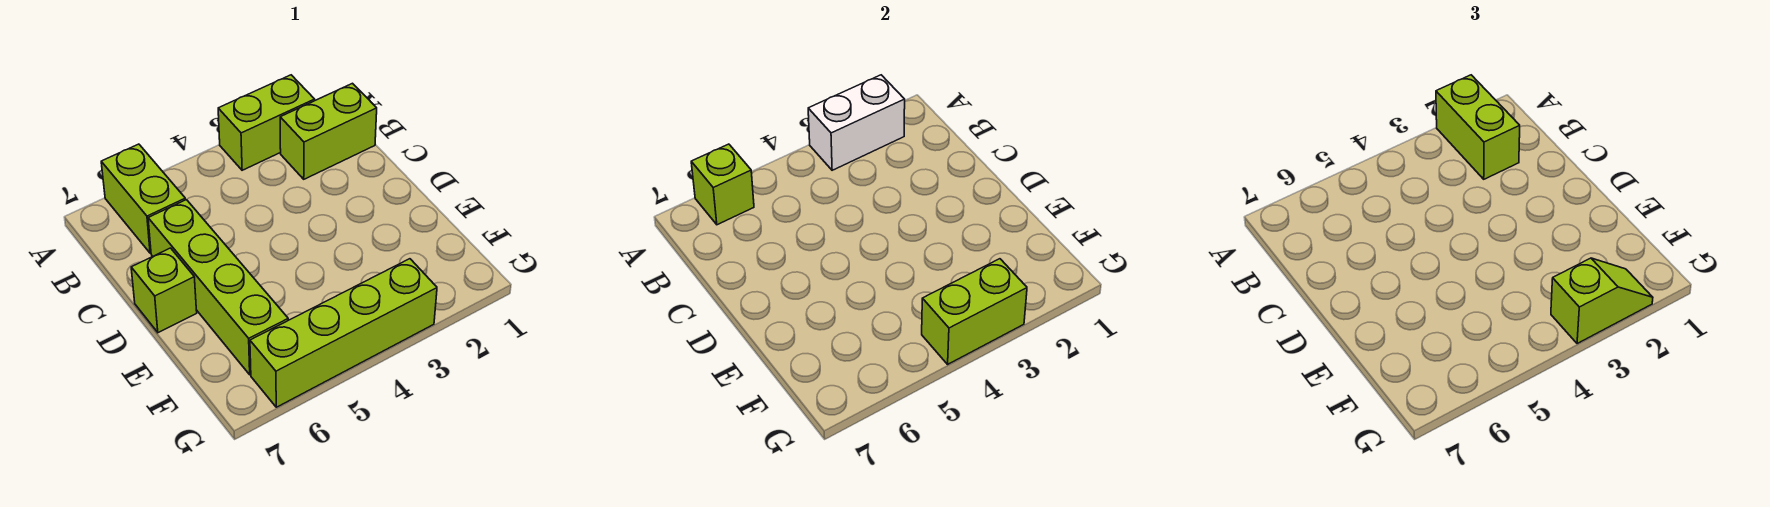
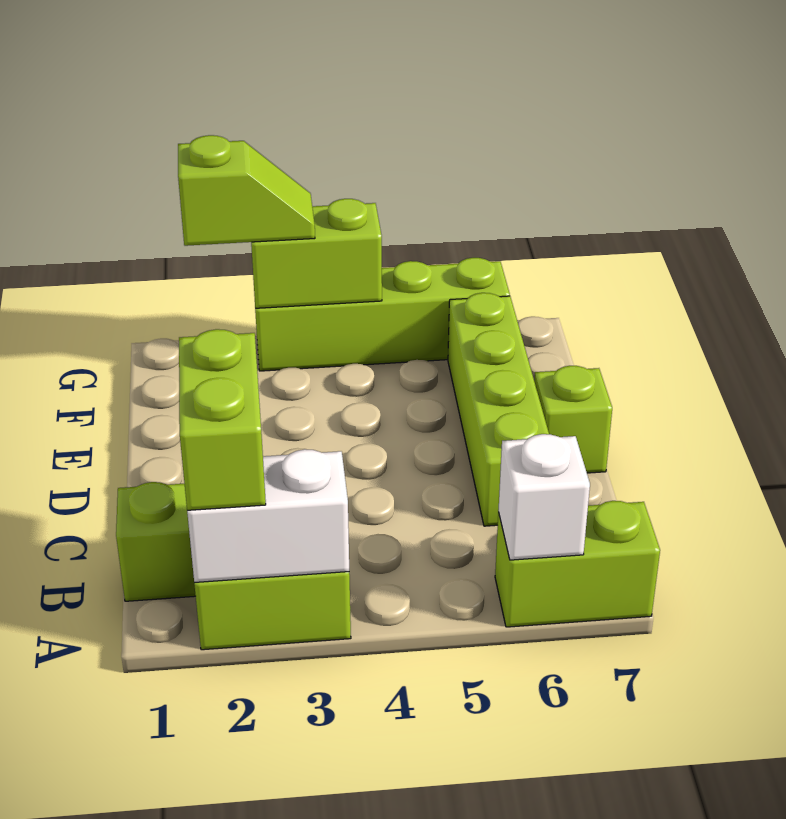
lime 1x2 brick [101,144,185,253] -> lime 1x2 brick turned to [495,501,660,627]
lime 1x1 brick [691,144,754,225] -> white 1x1 brick [498,434,590,560]
lime 1x2 slope [1551,258,1653,344] -> lime 1x2 slope turned to [178,135,315,246]

